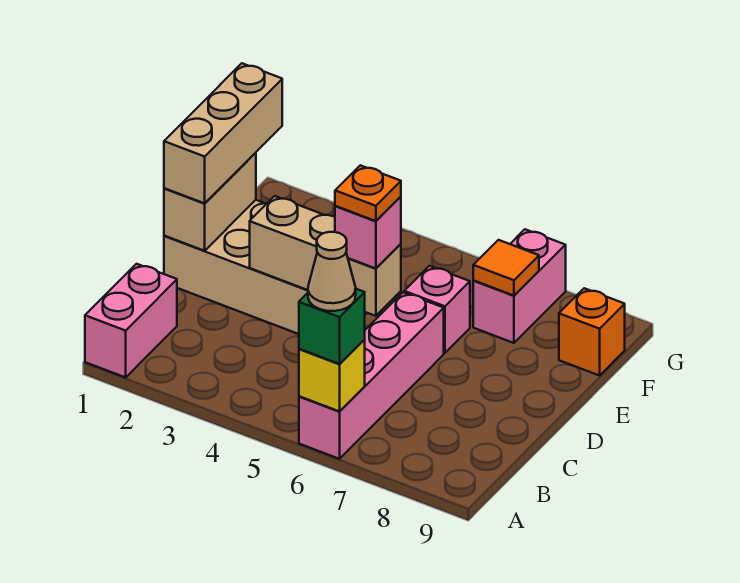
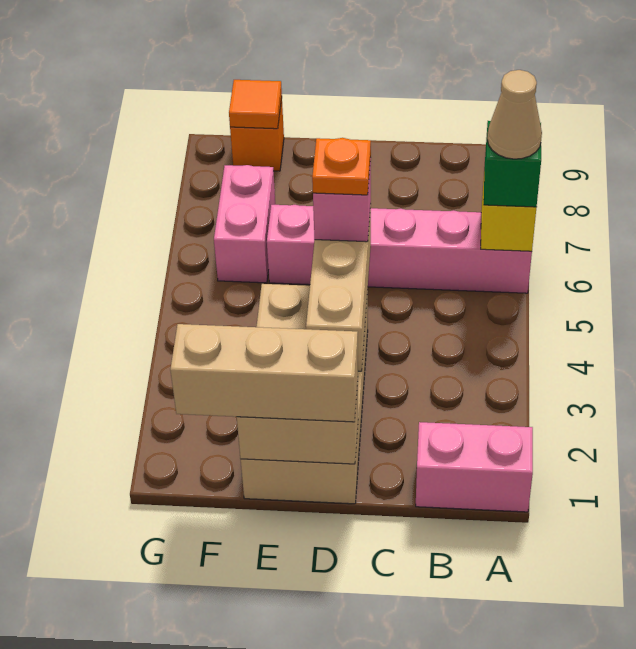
pink 1x2 brick [473,229,566,343] -> pink 1x2 brick turned to [214,165,275,283]
orange 1x1 tile [473,240,539,296] -> orange 1x1 tile moved to [229,80,282,129]

